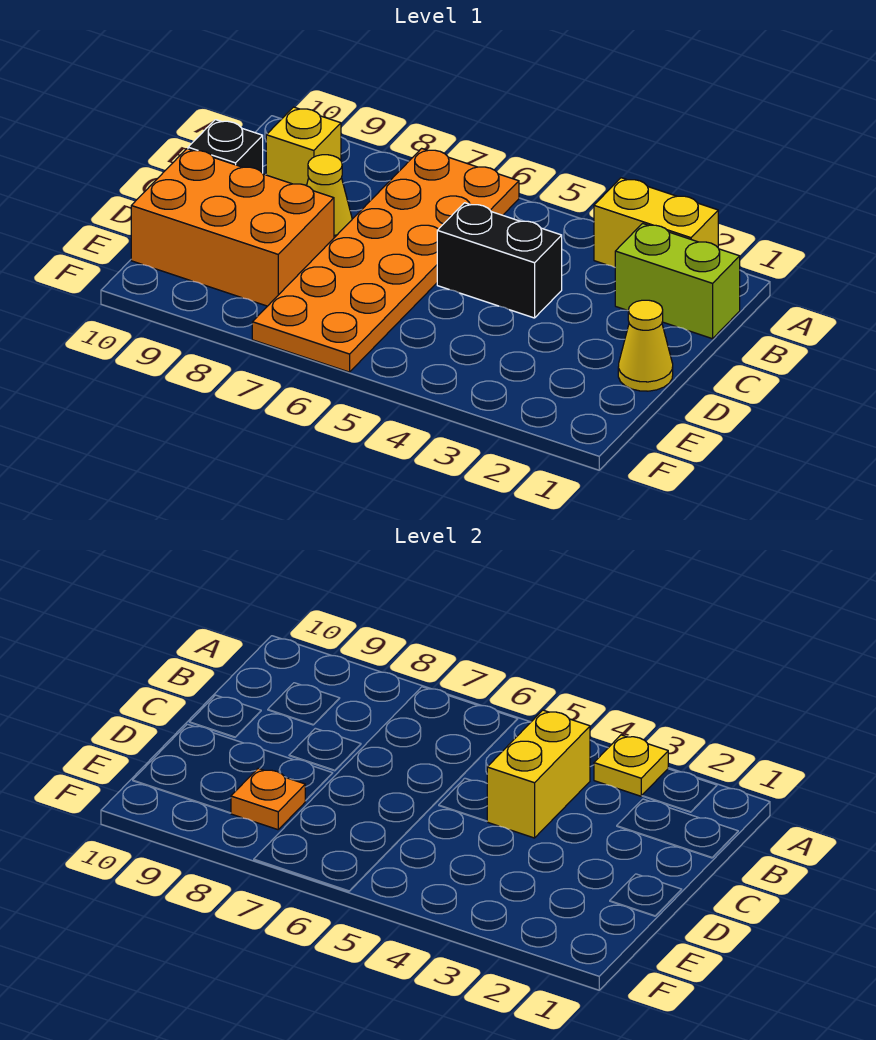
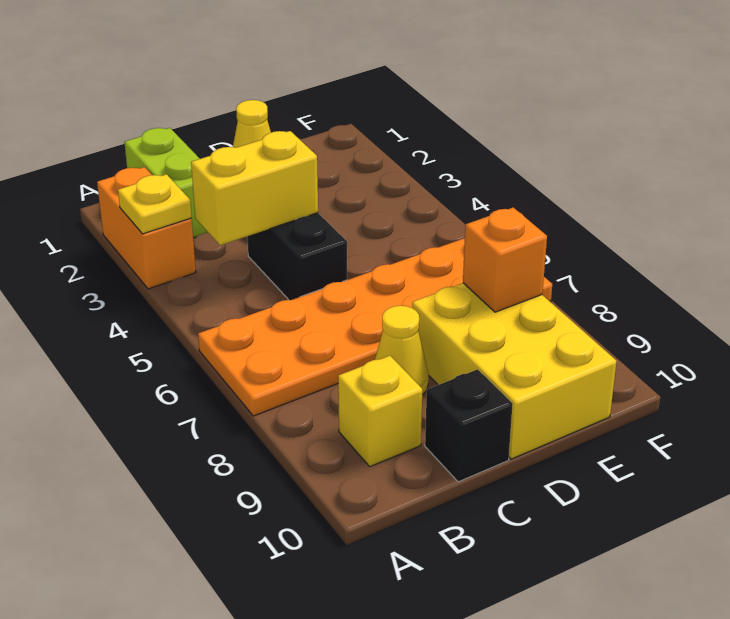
yellow 1x2 brick [594,178,718,267] -> orange 1x2 brick [97,167,196,289]
orange 2x3 brick [131,149,334,306] -> yellow 2x3 brick [412,283,617,459]
orange 1x1 plate [231,768,305,830] -> orange 1x1 brick [463,207,547,312]

